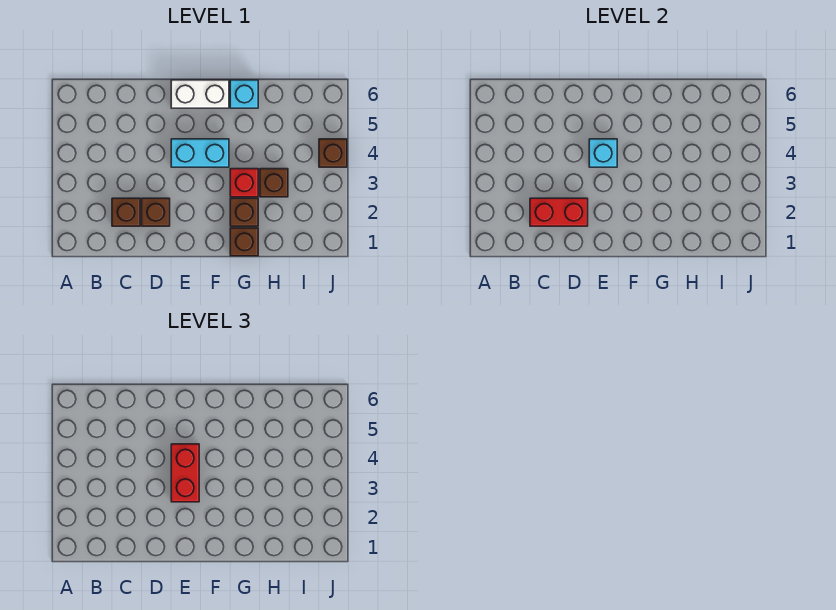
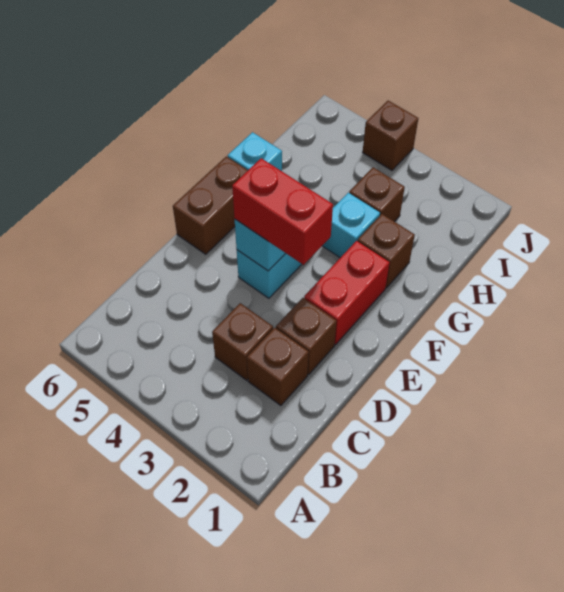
red 1x2 brick [530,198,588,226] -> red 1x2 brick moved to [304,241,390,345]
white 1x2 brick [171,80,229,108] -> brown 1x2 brick [173,156,248,254]
brown 1x1 brick [230,228,258,256] -> brown 1x1 brick moved to [212,303,273,380]
red 1x1 brick [230,169,258,197] -> cyan 1x1 brick [322,193,380,258]

